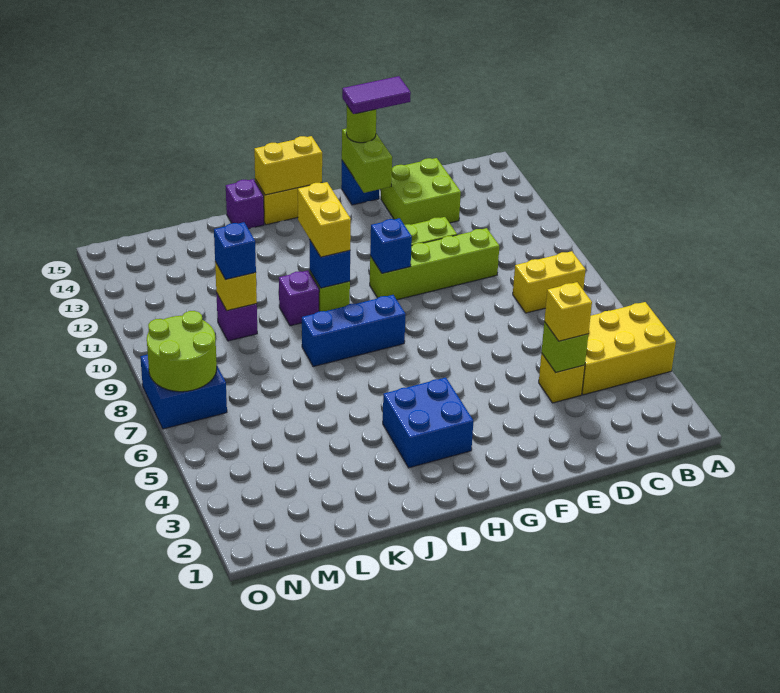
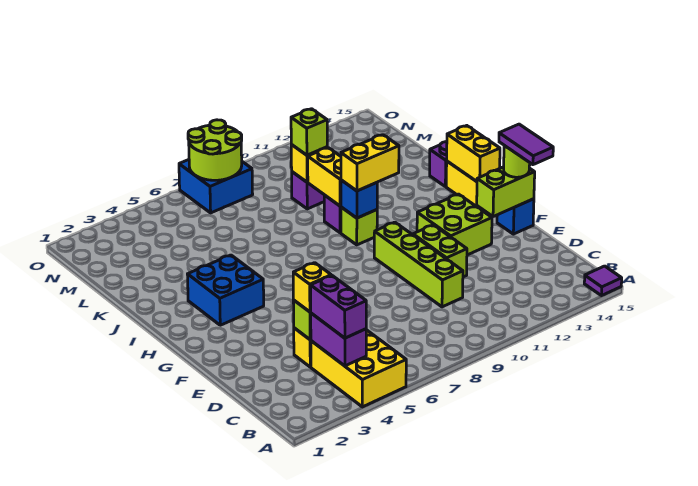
none -> purple 1x1 tile [584,266,622,296]
none -> purple 1x2 brick [311,313,366,366]
none -> purple 1x2 brick [311,275,366,338]
yellow 1x2 brick [513,251,586,313] -> yellow 1x2 brick moved to [308,148,341,206]
lime 2x2 brick [381,158,461,225] -> lime 2x2 brick moved to [417,194,492,255]
blue 1x1 brick [370,218,412,273] -> none
blue 1x3 brick [302,295,405,367] -> none
blue 1x1 brick [214,222,256,280] -> lime 1x1 brick [291,109,327,155]

